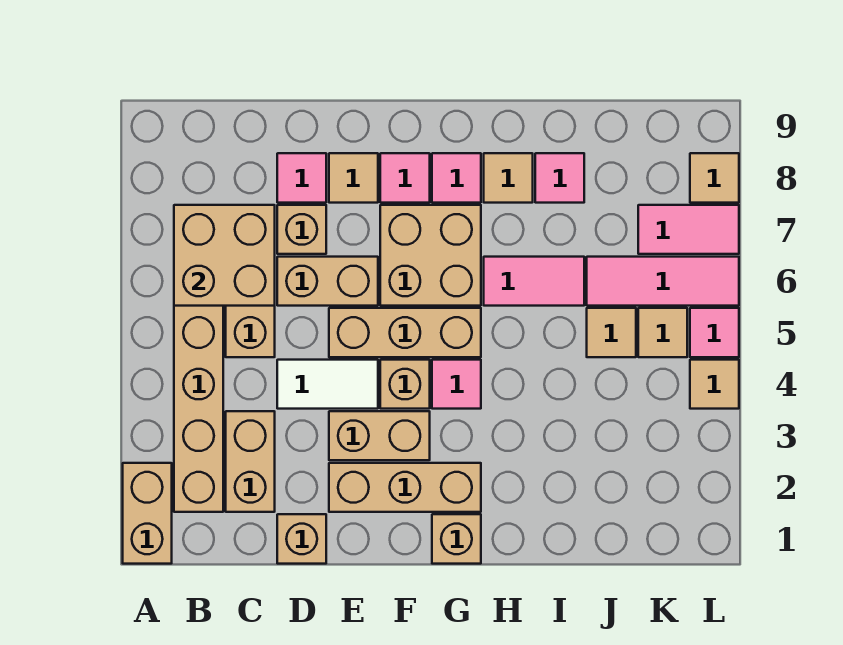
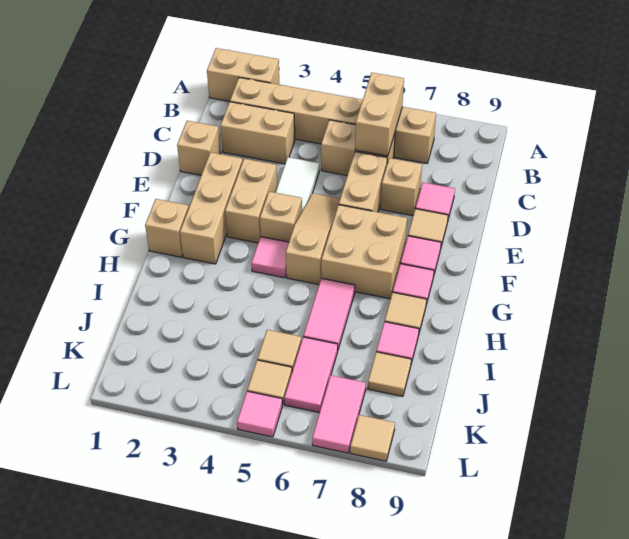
tan 2x2 brick [174,205,275,306] -> tan 1x2 brick [355,73,404,156]
tan 1x3 brick [329,308,481,357] -> tan 1x3 slope [286,193,340,285]
pink 1x3 tile [587,257,739,306] -> pink 1x2 tile [284,337,338,413]
tan 1x1 tile [690,360,739,409] -> tan 1x1 tile moved to [368,352,411,396]

